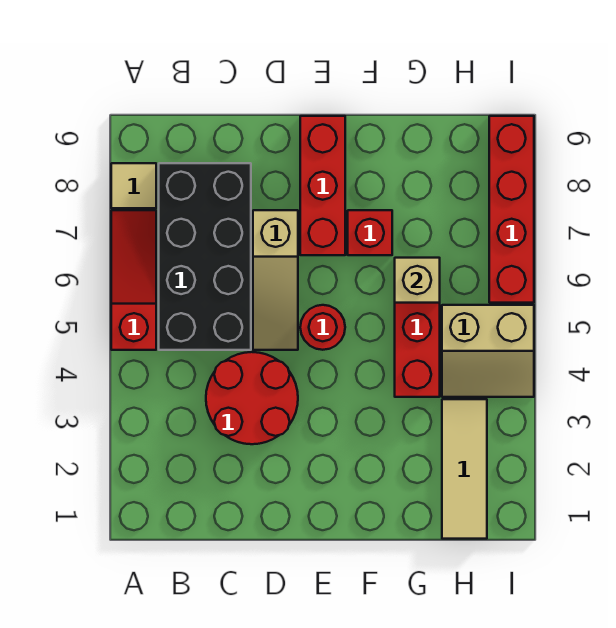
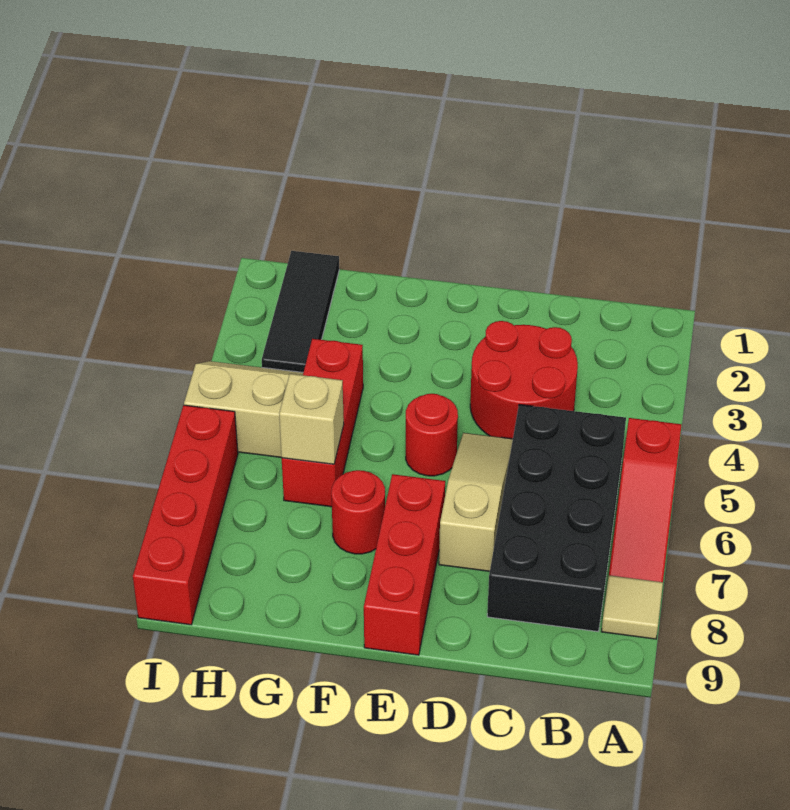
red 1x1 brick [348,210,392,255] -> red 1x1 round brick [331,470,385,554]
tan 1x3 tile [442,399,487,539] -> black 1x3 tile [262,251,339,372]

